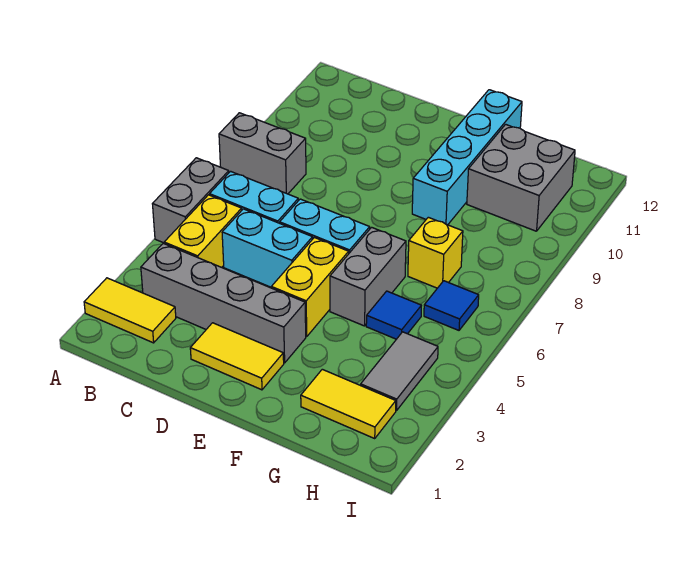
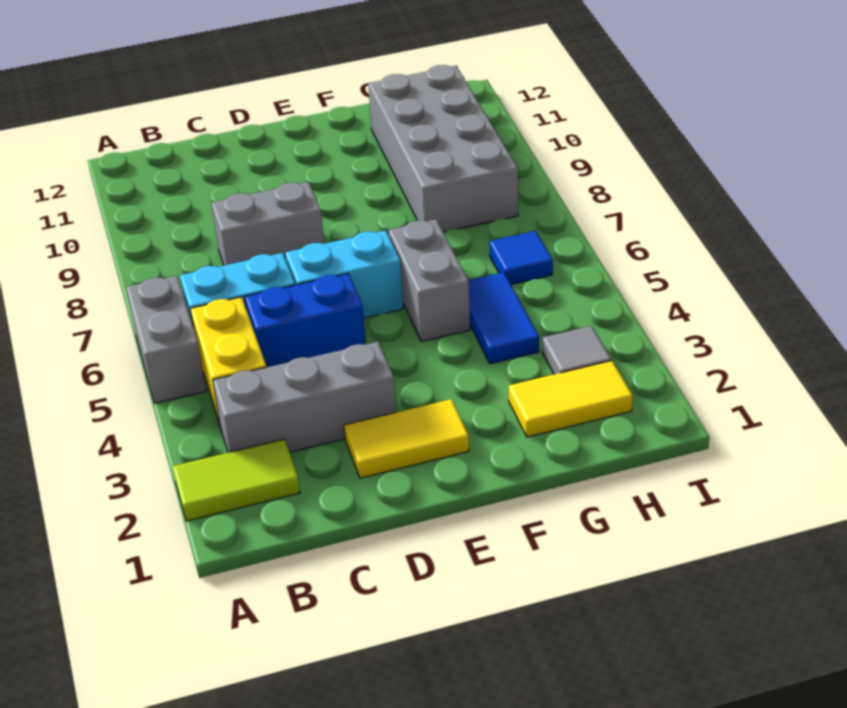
yellow 1x2 tile [84,278,176,343] -> lime 1x2 tile [172,439,300,521]
grey 1x2 brick [219,113,306,194] -> grey 1x2 brick moved to [211,182,324,265]
grey 1x4 brick [141,243,306,363] -> grey 1x3 brick [213,342,396,453]
cyan 1x2 brick [222,209,313,287] -> blue 1x2 brick [245,273,366,367]
yellow 1x2 brick [271,237,349,337] -> none
cyan 1x4 brick [412,90,522,225] -> none
blue 1x1 tile [366,291,421,339] -> blue 1x2 tile [468,272,539,364]
yellow 1x1 brick [408,217,463,288] -> none
grey 2x2 brick [467,124,575,231] -> grey 2x4 brick [368,65,518,232]
grey 1x2 tile [361,332,438,411] -> grey 1x1 tile [542,326,611,374]

